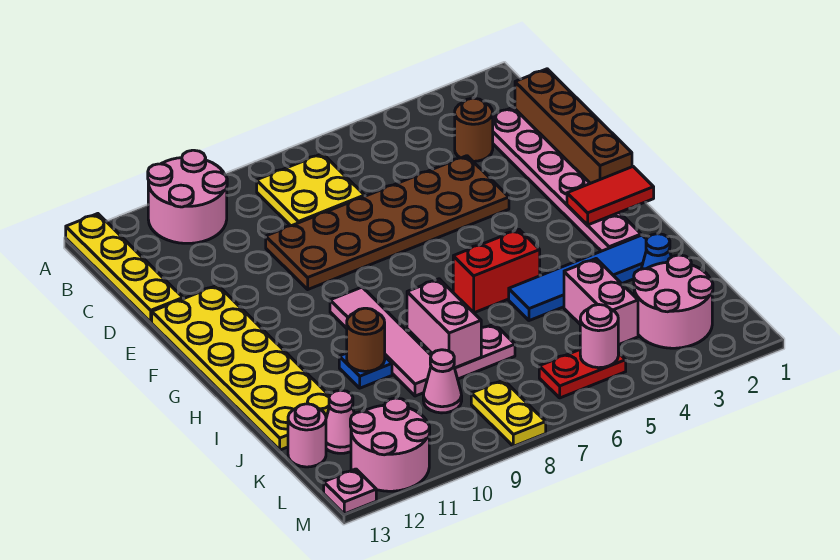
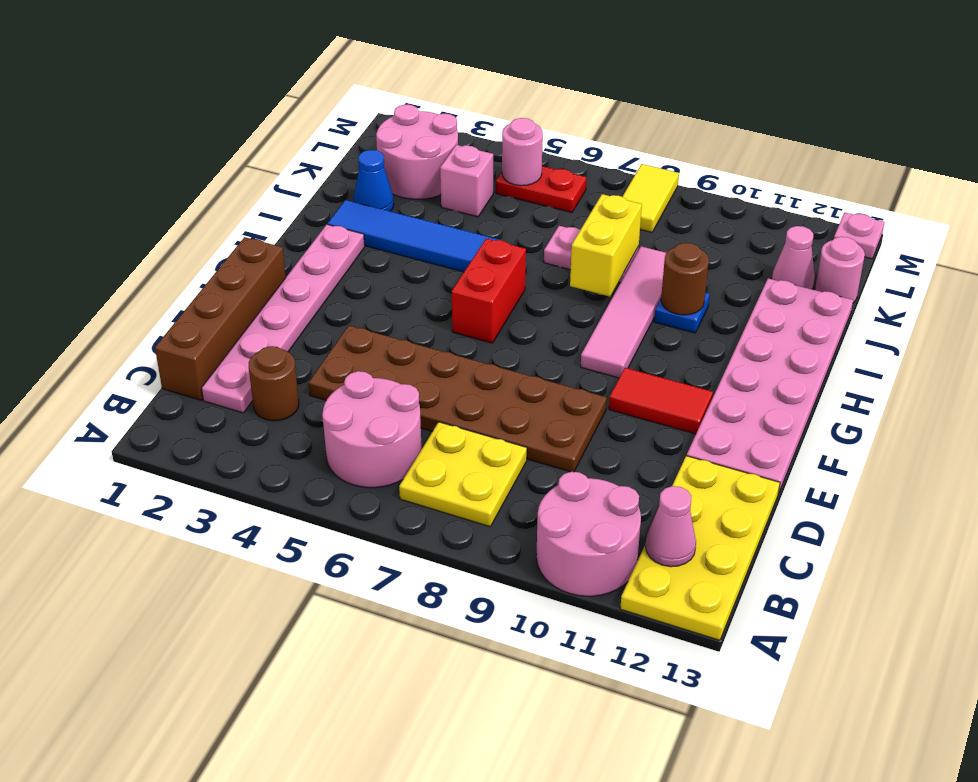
yellow 1x4 plate [66,214,183,322] -> yellow 2x4 plate [620,456,780,640]
yellow 2x6 plate [152,285,330,450] -> pink 2x6 plate [687,278,853,494]
red 1x2 tile [567,167,654,225] -> red 1x2 tile moved to [609,368,713,434]
red 1x2 brick [453,230,540,313] -> red 1x2 brick turned to [452,238,526,343]
pink 1x2 brick [407,279,481,368] -> yellow 1x2 brick [570,194,642,297]
pink 1x2 brick [564,259,638,345] -> pink 1x1 brick [440,145,493,217]
pink 1x1 cone [423,350,462,413] -> pink 1x1 cone moved to [646,486,696,567]
yellow 1x2 plate [471,380,546,446] -> yellow 1x2 tile [622,164,679,232]
pink 2x2 round brick [350,398,430,491] -> pink 2x2 round brick moved to [322,371,422,488]

